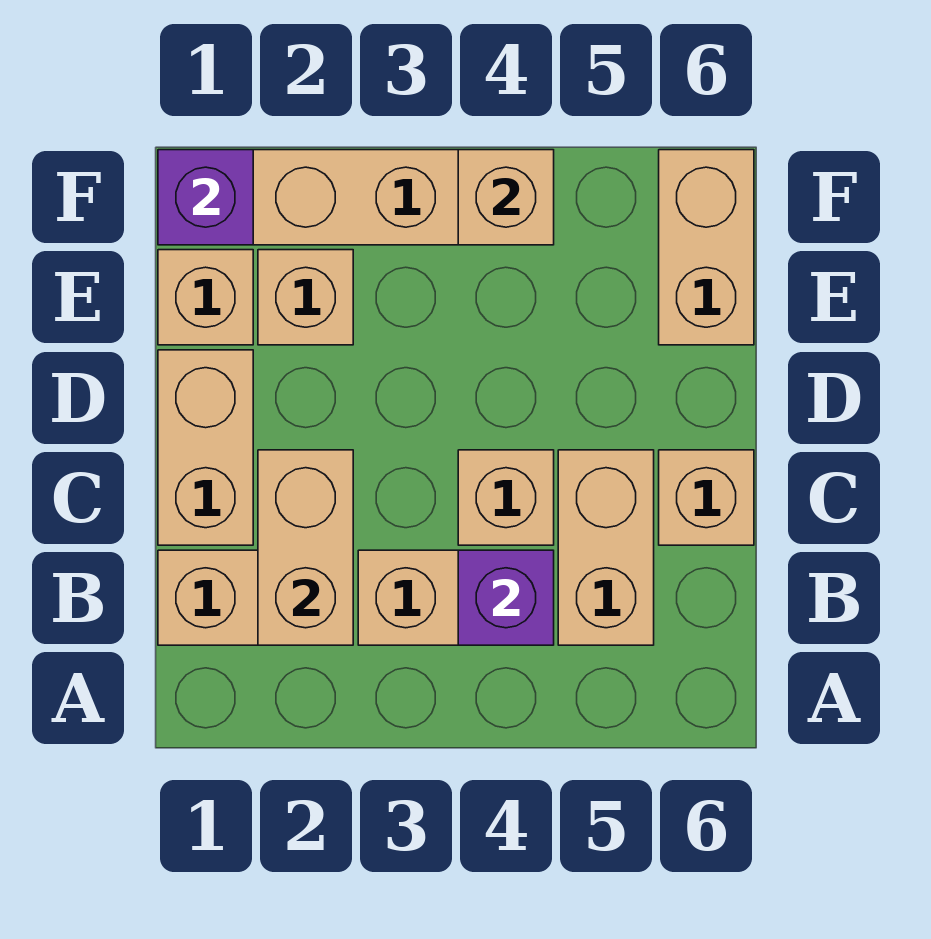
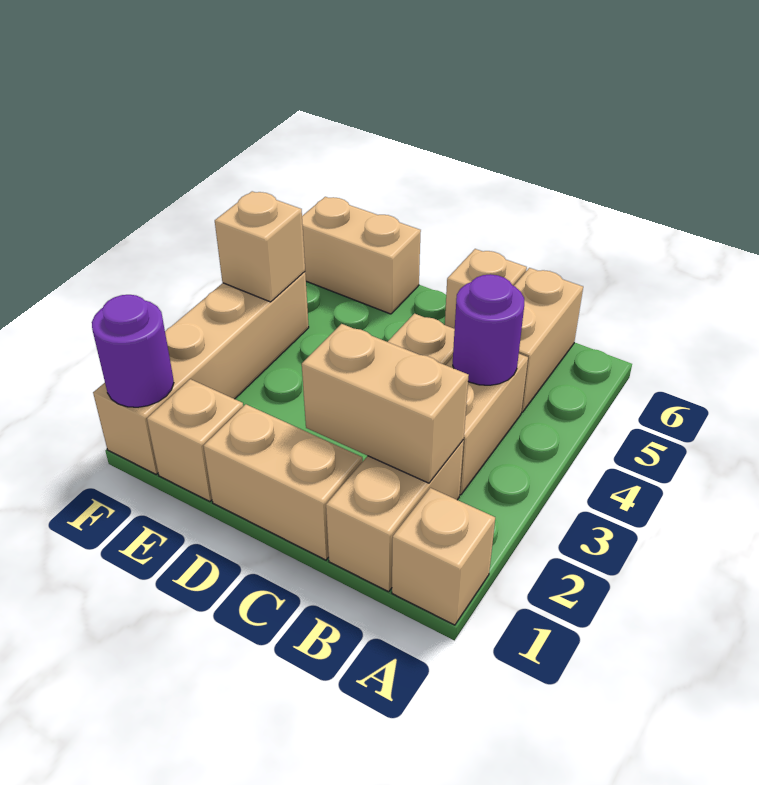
purple 1x1 brick [458,550,554,645] -> purple 1x1 round brick [453,274,524,385]
tan 1x2 brick [558,450,654,645] -> tan 1x2 brick turned to [514,268,583,412]
tan 1x1 brick [258,250,353,345] -> tan 1x1 brick moved to [392,488,495,625]
purple 1x1 brick [158,150,253,245] -> purple 1x1 round brick [92,295,174,407]

